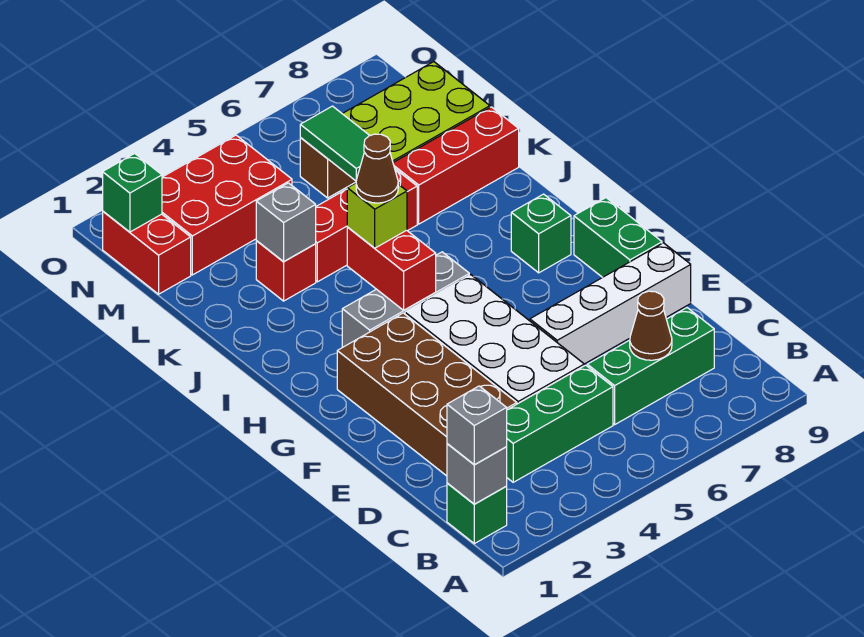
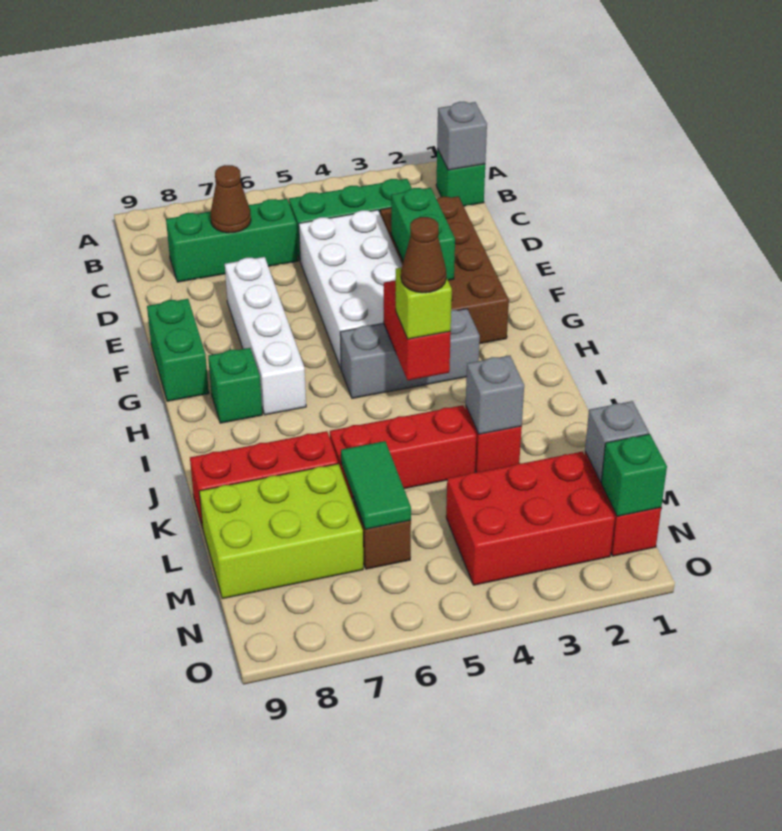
grey 1x1 brick [447,386,507,465] -> grey 1x1 brick moved to [585,401,649,482]
none -> green 1x2 brick [391,188,455,280]
white 1x4 brick [530,243,691,364] -> white 1x4 brick turned to [225,257,306,415]

